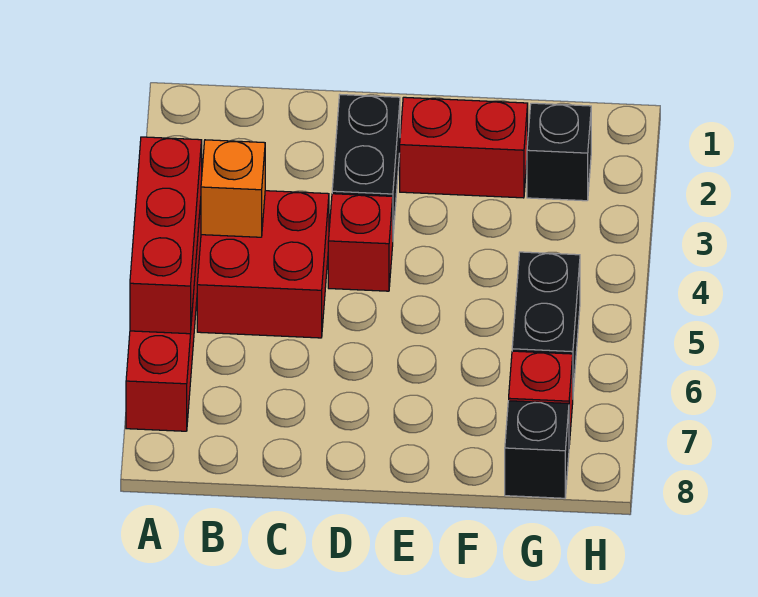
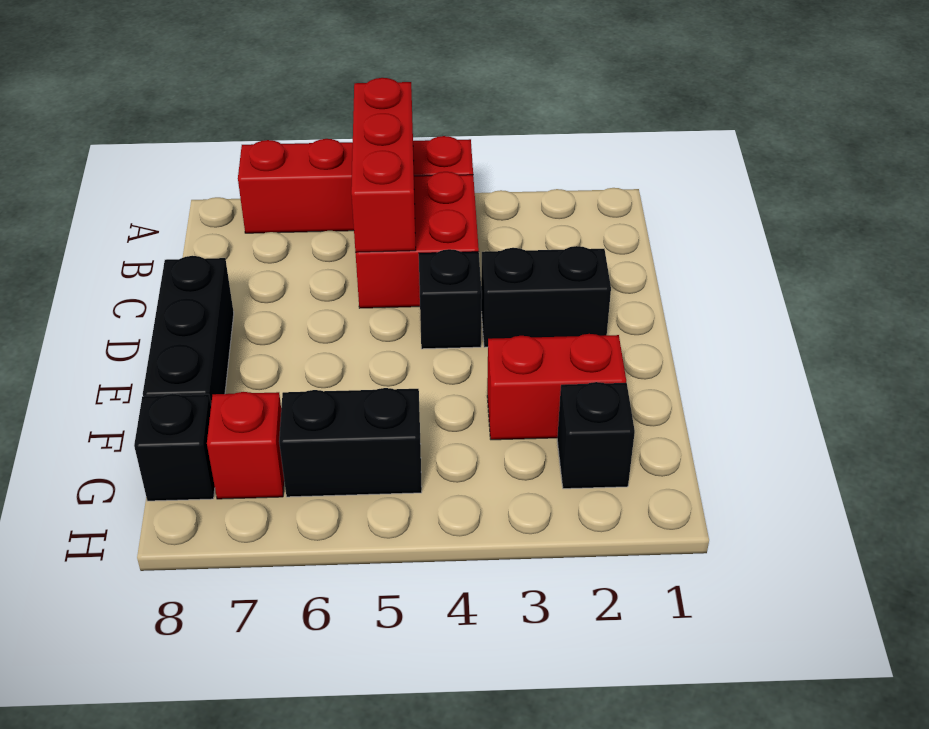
red 1x3 brick [130,137,202,334] -> red 1x3 brick turned to [351,78,416,252]
orange 1x1 brick [201,140,265,237] -> none
red 1x1 brick [328,194,393,291] -> black 1x1 brick [419,249,482,349]
none -> black 1x3 brick [143,256,234,403]
red 1x2 brick [400,97,528,198] -> red 1x2 brick turned to [487,334,626,440]

